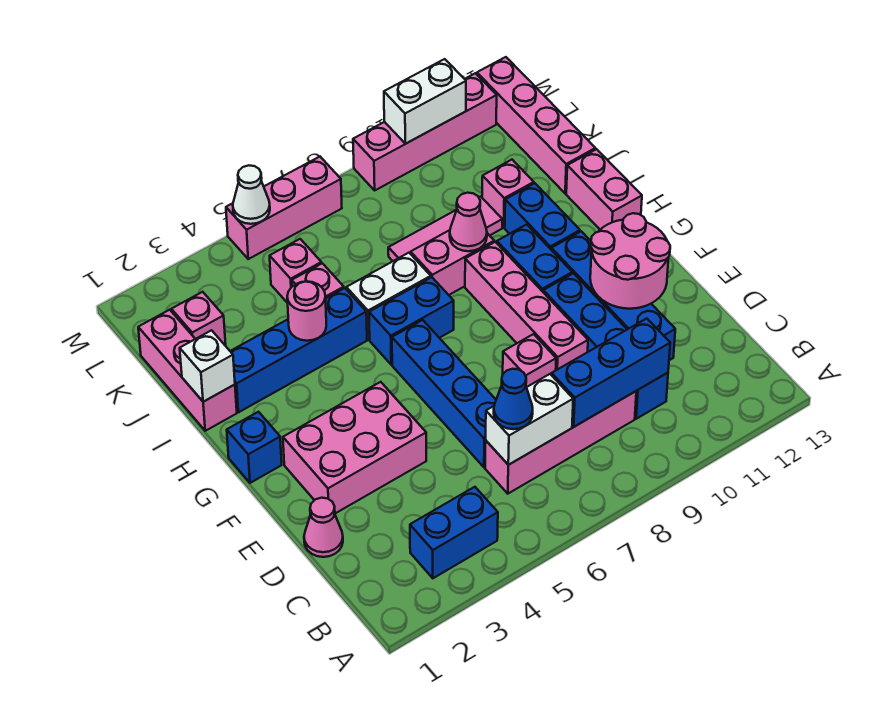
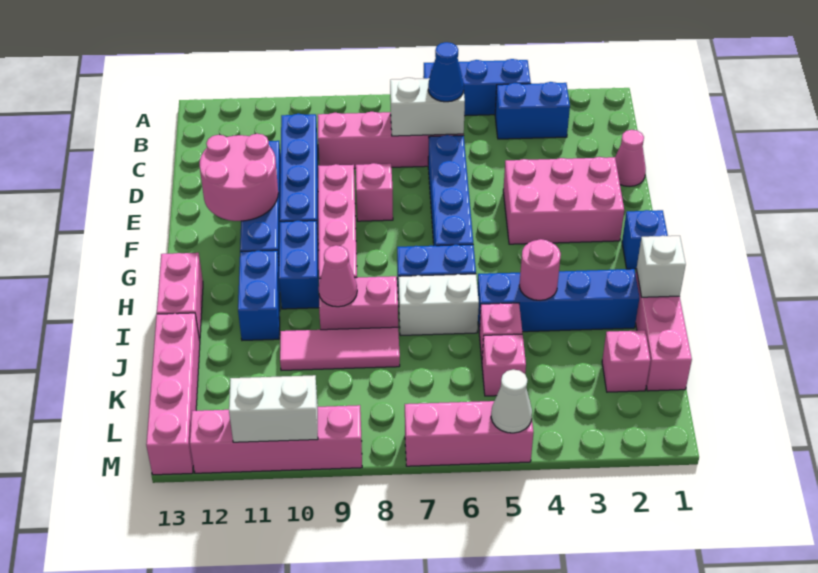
blue 1x3 brick [552,319,670,427] -> blue 1x3 brick moved to [423,59,531,116]
pink 1x1 brick [482,160,534,227] -> none

